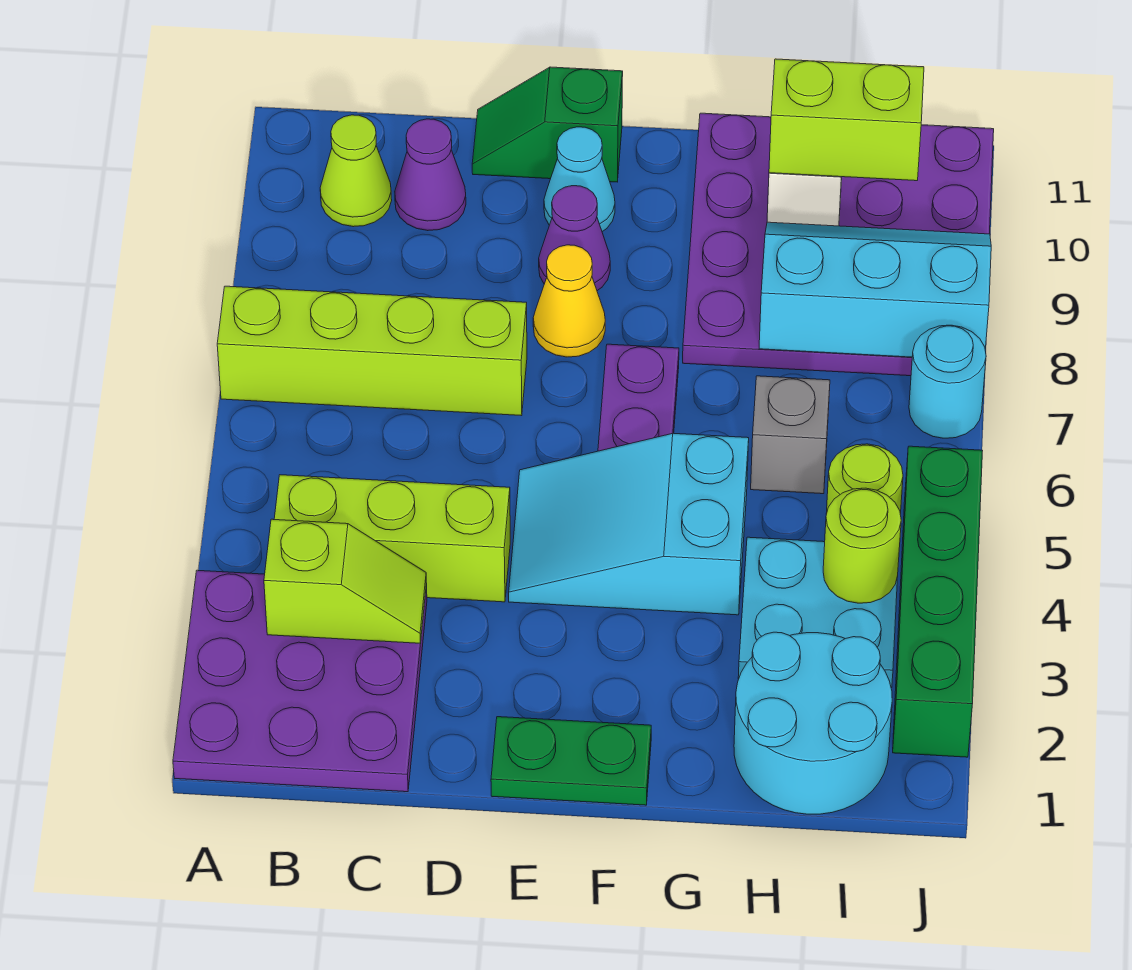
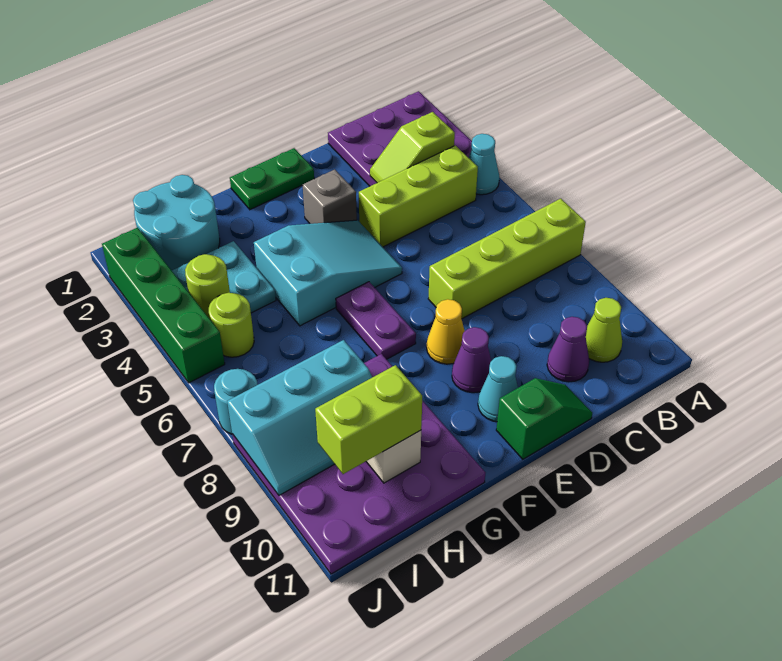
none -> cyan 1x1 cone [469,134,499,195]
grey 1x1 brick [751,376,830,494] -> grey 1x1 brick moved to [303,169,357,224]

